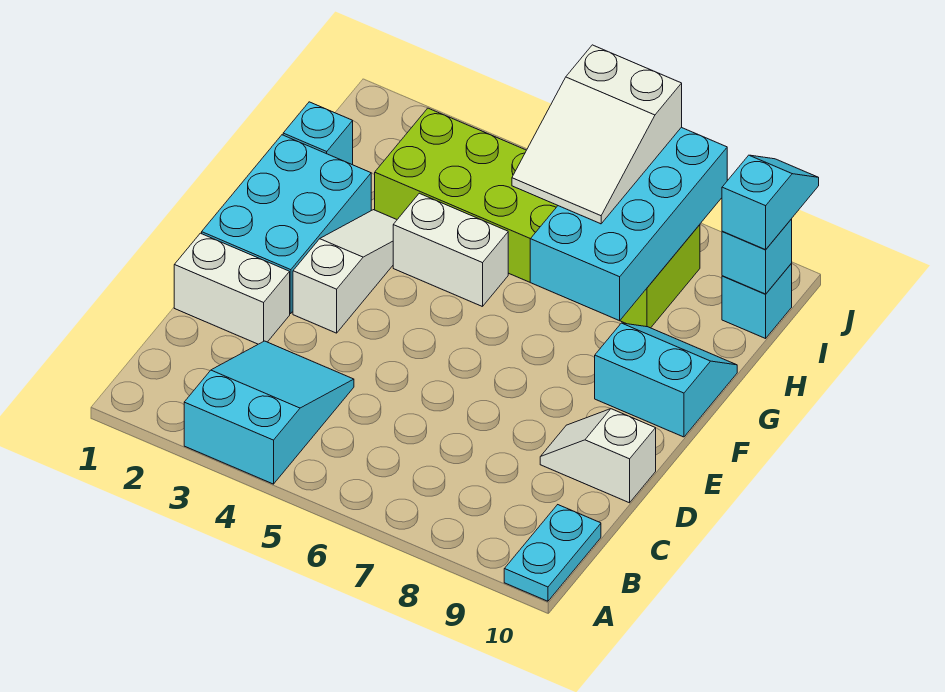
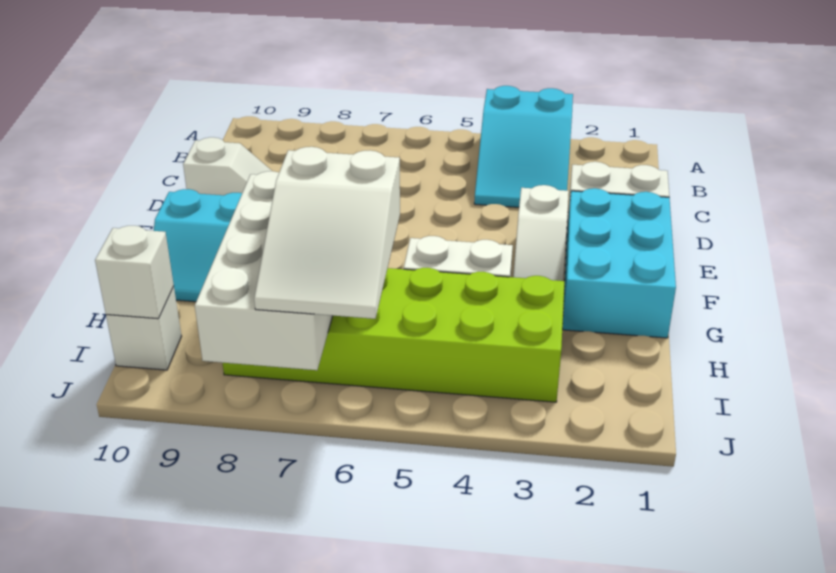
cyan 1x2 plate [504,505,601,601] -> none
cyan 2x4 brick [530,127,727,321] -> white 2x4 brick [195,171,332,370]
cyan 1x1 brick [283,102,353,165] -> none
white 2x3 slope [512,45,682,224] -> white 2x3 slope turned to [254,147,400,319]
cyan 1x1 brick [722,263,792,338] -> white 1x1 brick [106,286,182,370]
cyan 1x1 brick [722,219,792,294] -> white 1x1 brick [95,226,174,319]
cyan 1x2 slope [722,155,819,250] -> none

